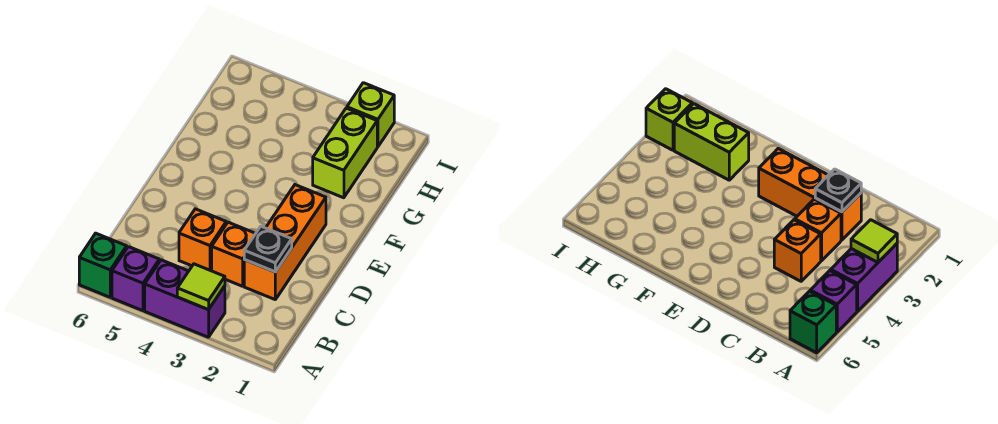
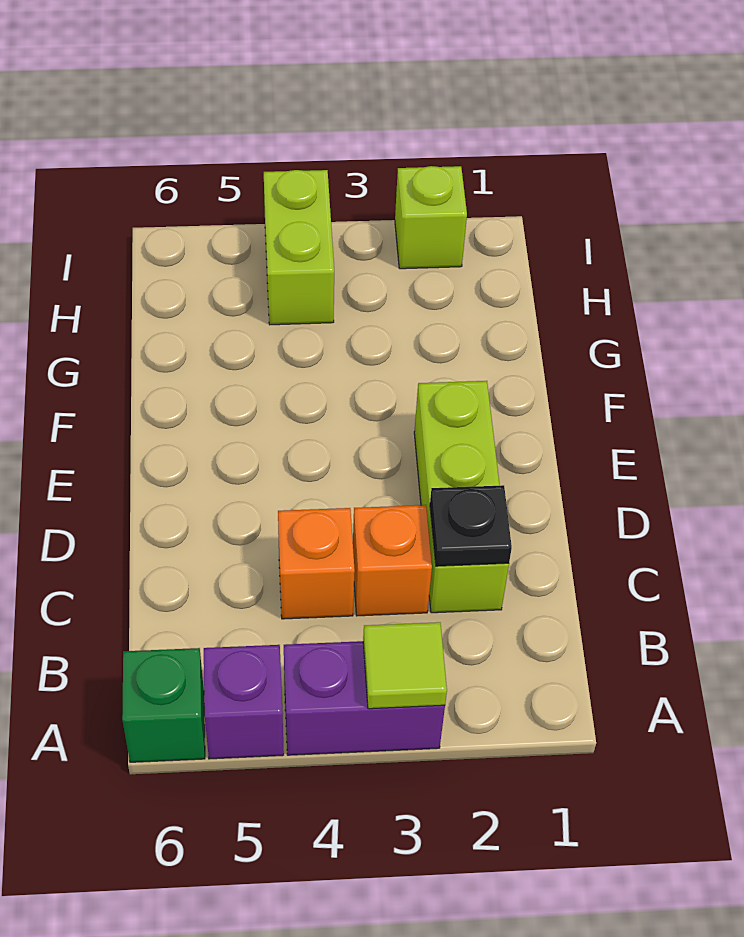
orange 1x3 brick [244,185,326,299] -> lime 1x3 brick [414,381,509,613]
lime 1x2 brick [313,108,377,198] -> lime 1x2 brick moved to [264,170,334,325]

